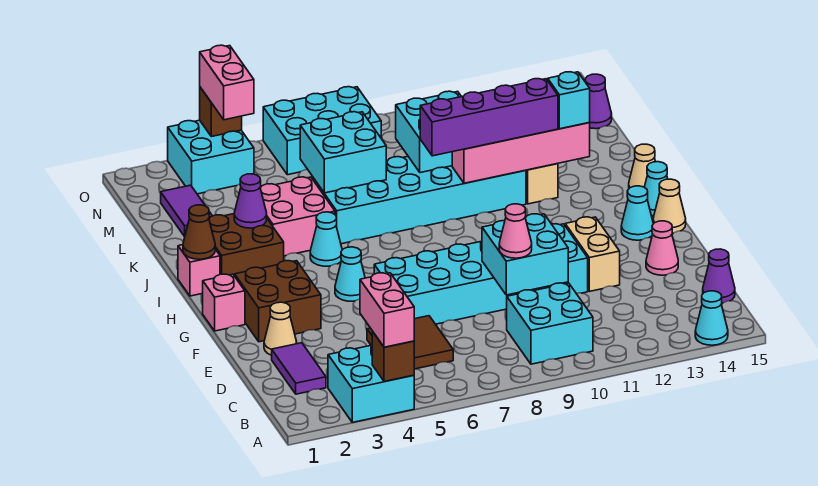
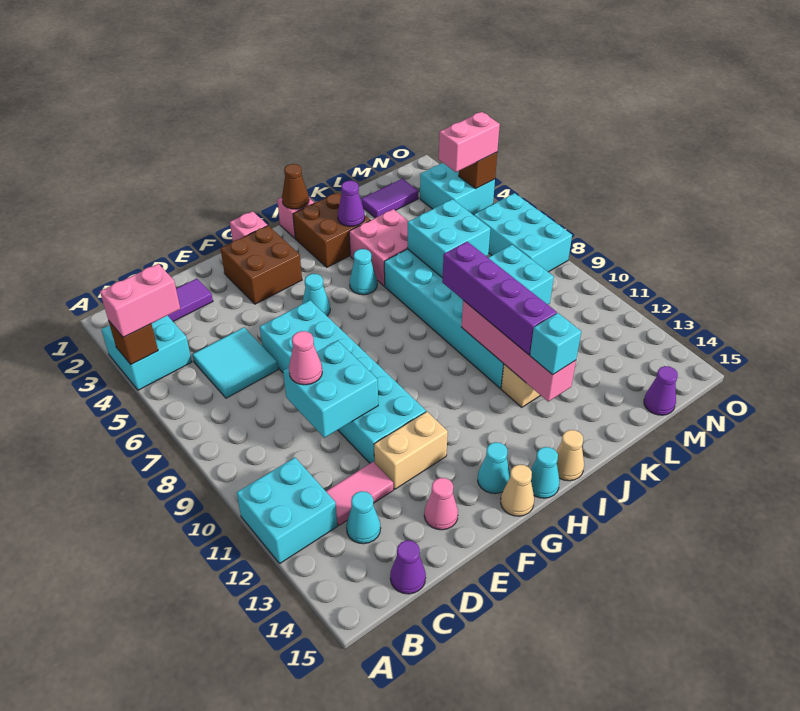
cyan 1x1 cone [695,291,728,345] -> cyan 1x1 cone moved to [346,491,381,544]
cyan 2x2 brick [507,283,593,364] -> cyan 2x2 brick moved to [236,458,337,563]
brown 2x2 tile [367,316,453,369] -> cyan 2x2 tile [192,328,278,398]
none -> pink 1x2 tile [326,462,393,525]
tan 1x1 cone [264,302,297,355] -> none

